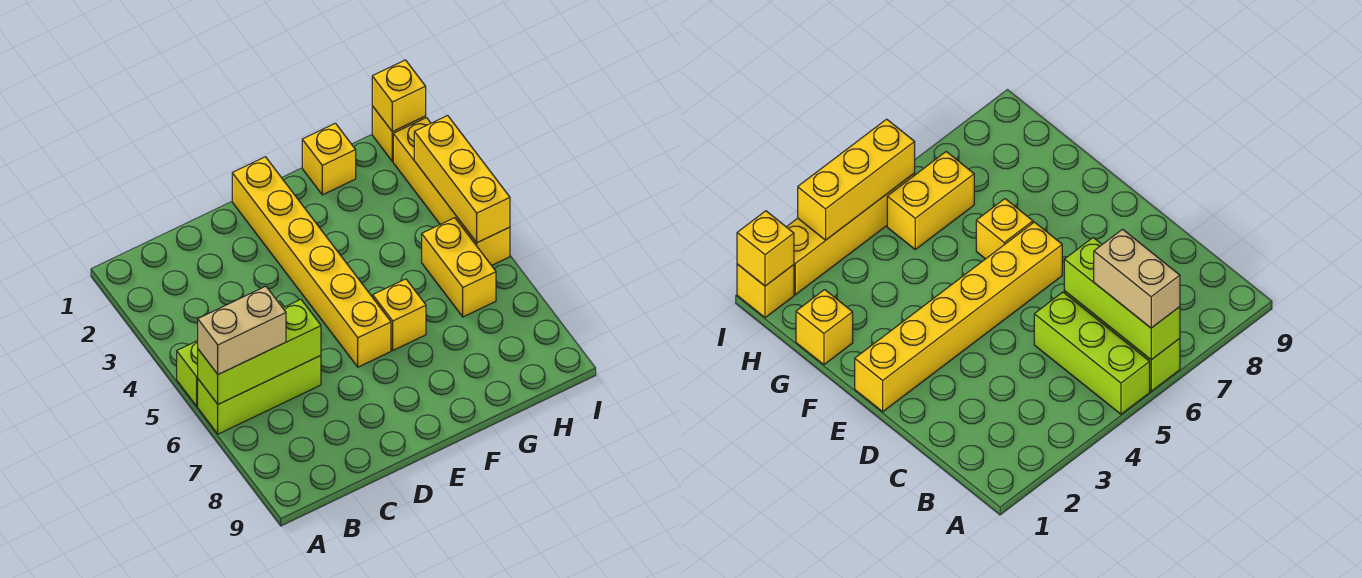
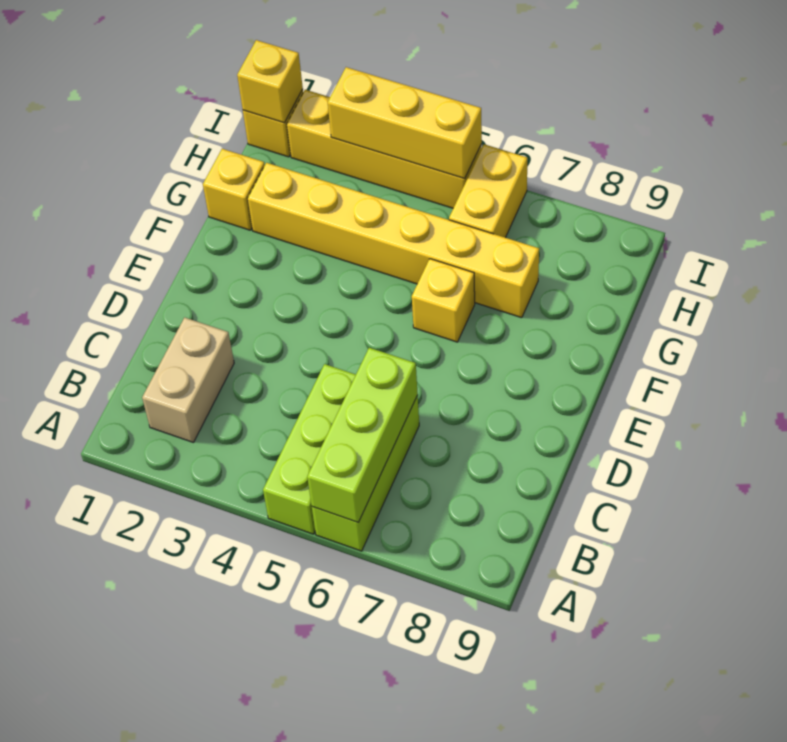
tan 1x2 brick [198,286,286,375] -> tan 1x2 brick moved to [142,317,234,442]
yellow 1x6 brick [232,157,391,367] -> yellow 1x6 brick moved to [247,163,539,318]
yellow 1x2 brick [422,218,496,317] -> yellow 1x2 brick turned to [449,144,527,238]

